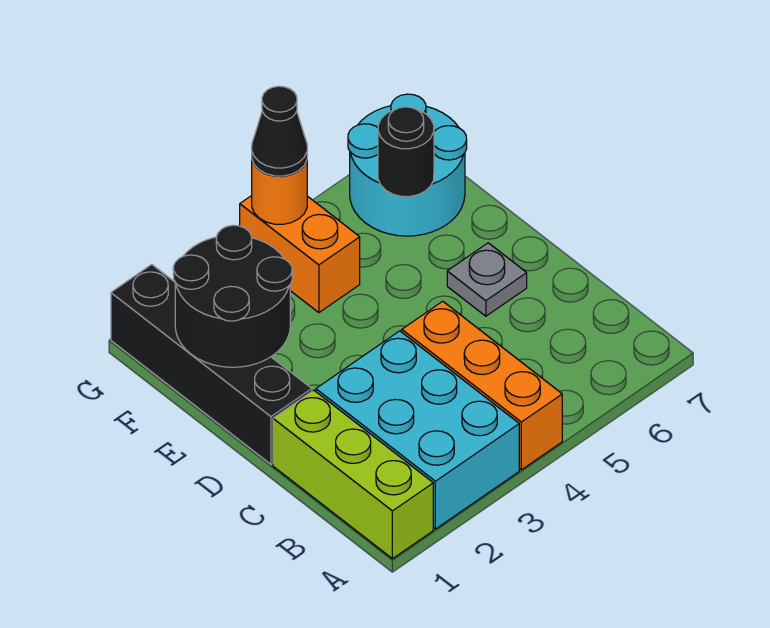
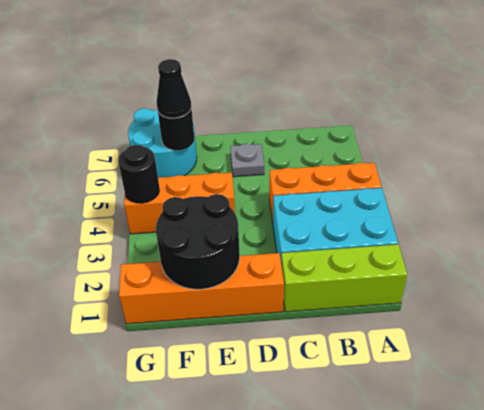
black 1x4 brick [111,264,312,464] -> orange 1x4 brick [119,253,284,324]
orange 1x2 brick [240,196,360,313] -> orange 1x3 brick [124,173,235,234]
orange 1x1 round brick [252,161,307,224] -> black 1x1 round brick [118,145,160,203]
black 1x1 cone [252,86,307,176] -> black 1x1 cone moved to [156,59,191,118]

